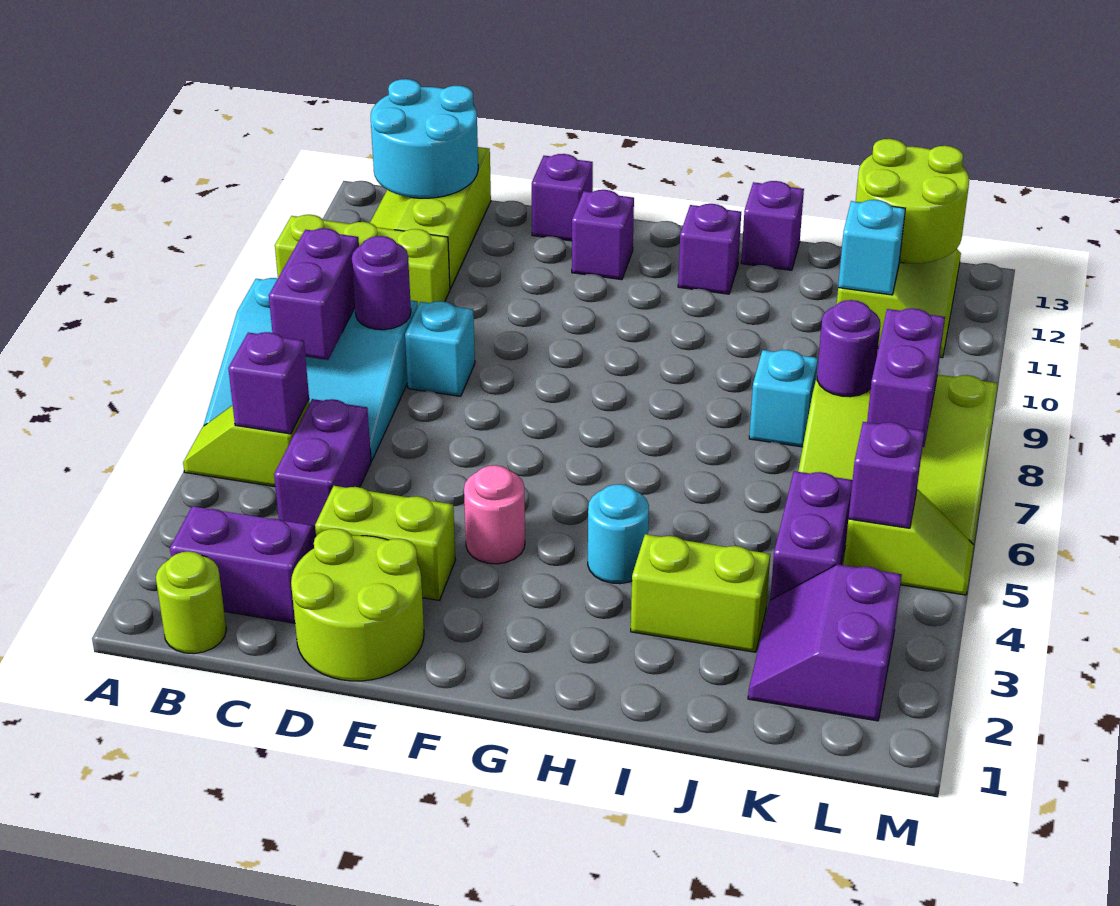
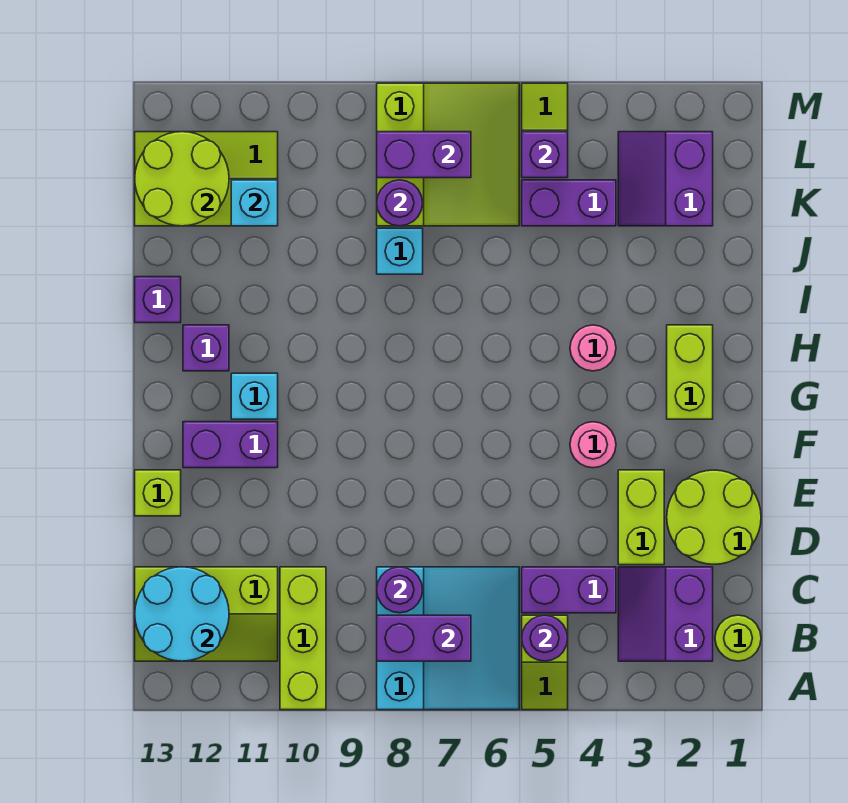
purple 1x1 brick [228,332,309,434] -> purple 1x1 round brick [522,615,568,661]
cyan 1x1 brick [405,301,475,396] -> cyan 1x1 brick moved to [231,373,278,419]
purple 1x1 brick [532,154,593,241] -> lime 1x1 brick [135,470,181,516]
purple 1x1 brick [572,190,634,280] -> purple 1x2 brick [183,422,278,468]
cyan 1x1 round brick [588,484,649,584] -> pink 1x1 round brick [570,325,616,371]
lime 1x2 brick [631,534,770,652] -> lime 1x2 brick moved to [667,325,713,419]
purple 2x2 slope [748,564,902,721] -> purple 2x2 slope turned to [618,132,713,226]

